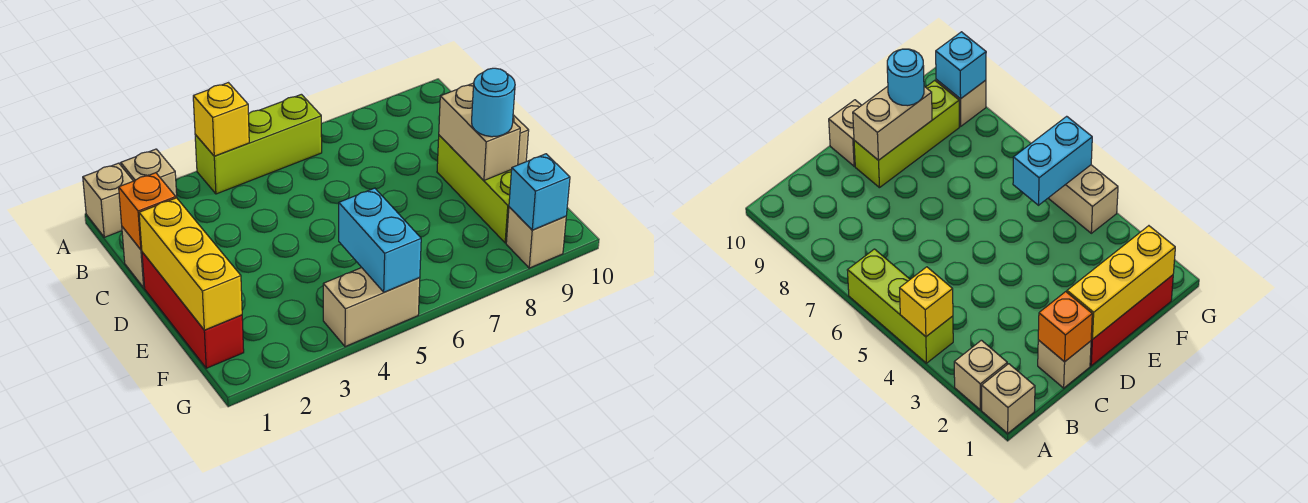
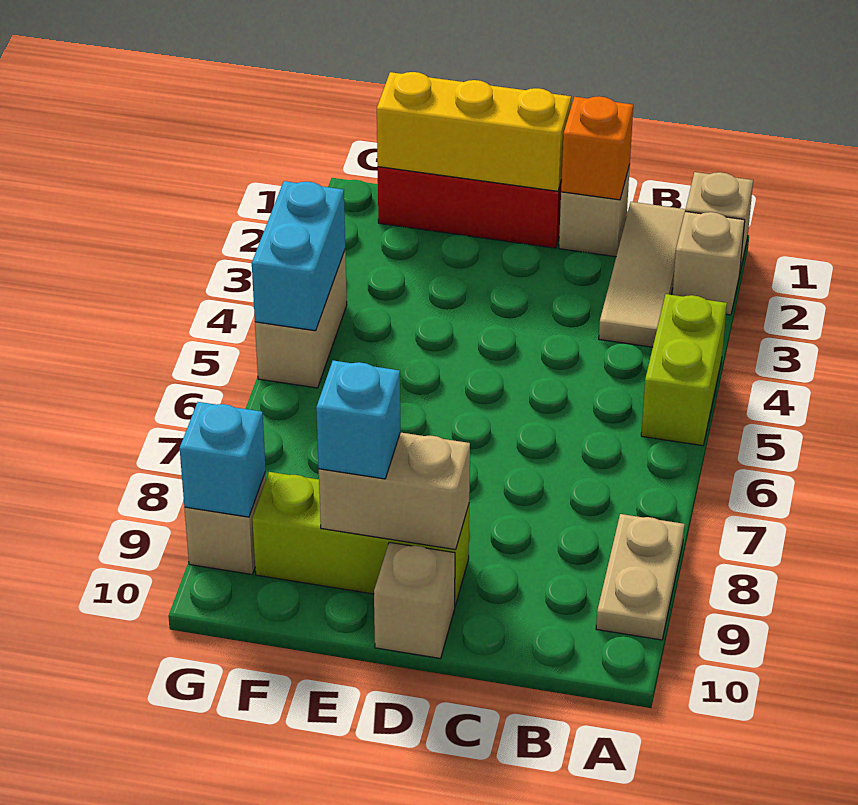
lime 1x3 brick [195,94,322,194] -> lime 1x2 brick [641,294,727,446]
yellow 1x1 brick [193,83,249,156] -> none
none -> tan 1x2 plate [596,514,685,640]
none -> tan 1x3 tile [599,202,685,347]
cyan 1x1 round brick [472,68,515,137] -> cyan 1x1 brick [316,361,400,479]
cyan 1x2 brick [339,188,421,292] -> cyan 1x2 brick turned to [252,181,345,331]

